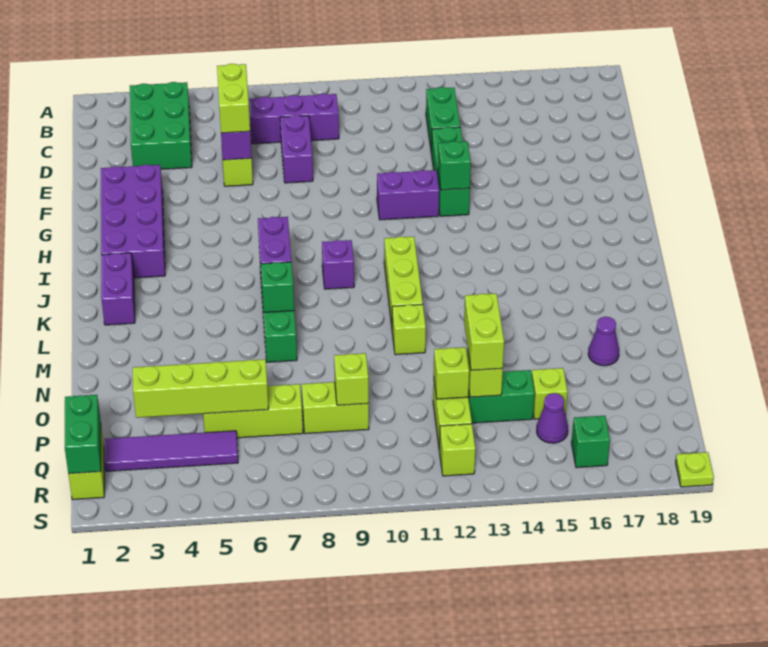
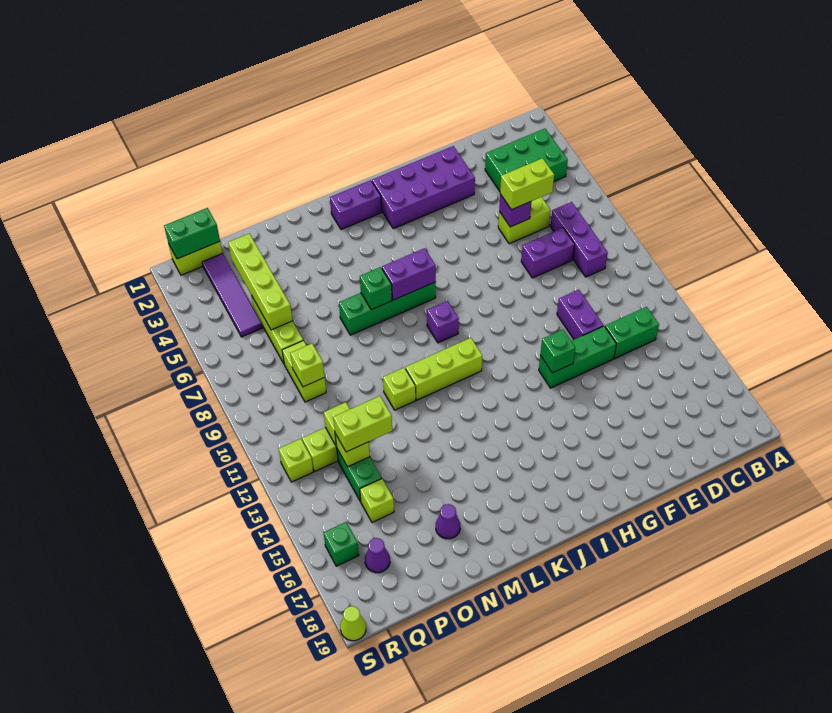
purple 1x2 brick [377,170,439,220] -> purple 1x2 brick moved to [557,290,604,339]
purple 1x1 cone [537,393,568,443] -> purple 1x1 cone moved to [365,538,390,573]
lime 1x1 plate [676,452,714,487] -> lime 1x1 cone [340,606,366,641]

